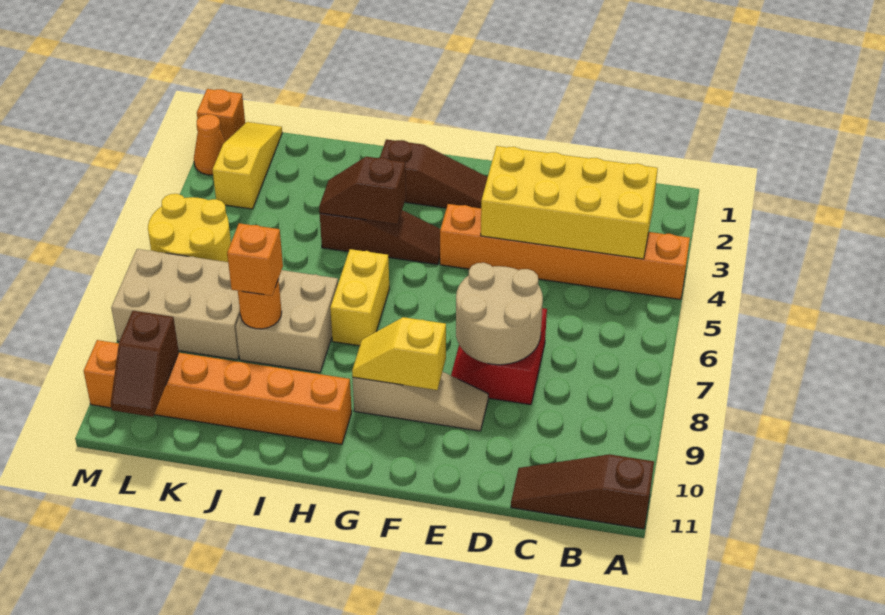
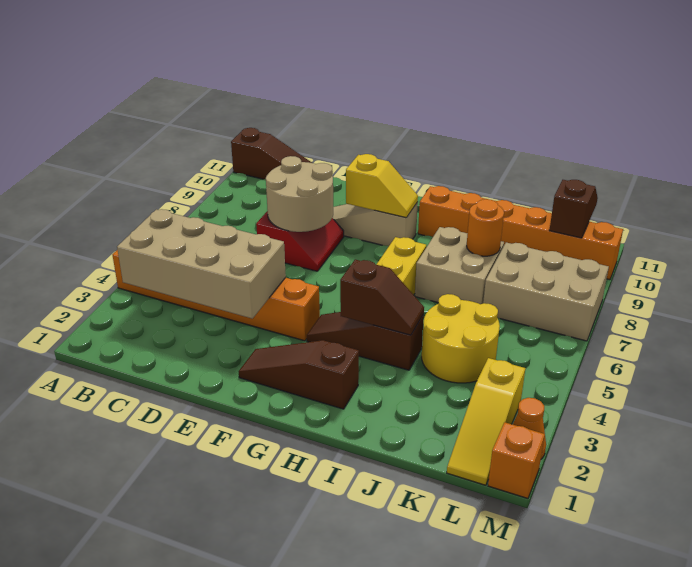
yellow 2x4 brick [481,146,658,259] -> tan 2x4 brick [117,209,286,319]
orange 1x1 brick [227,223,283,296] -> none
yellow 2x2 round brick [148,194,231,262] -> yellow 2x2 round brick moved to [422,294,500,383]

